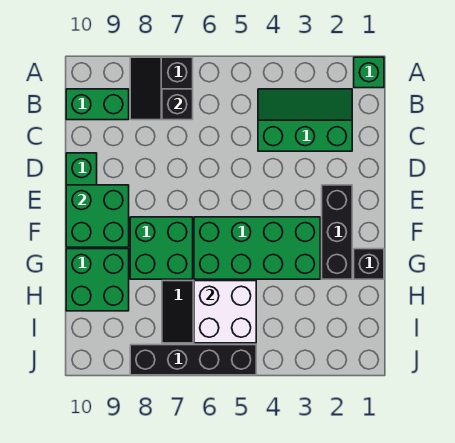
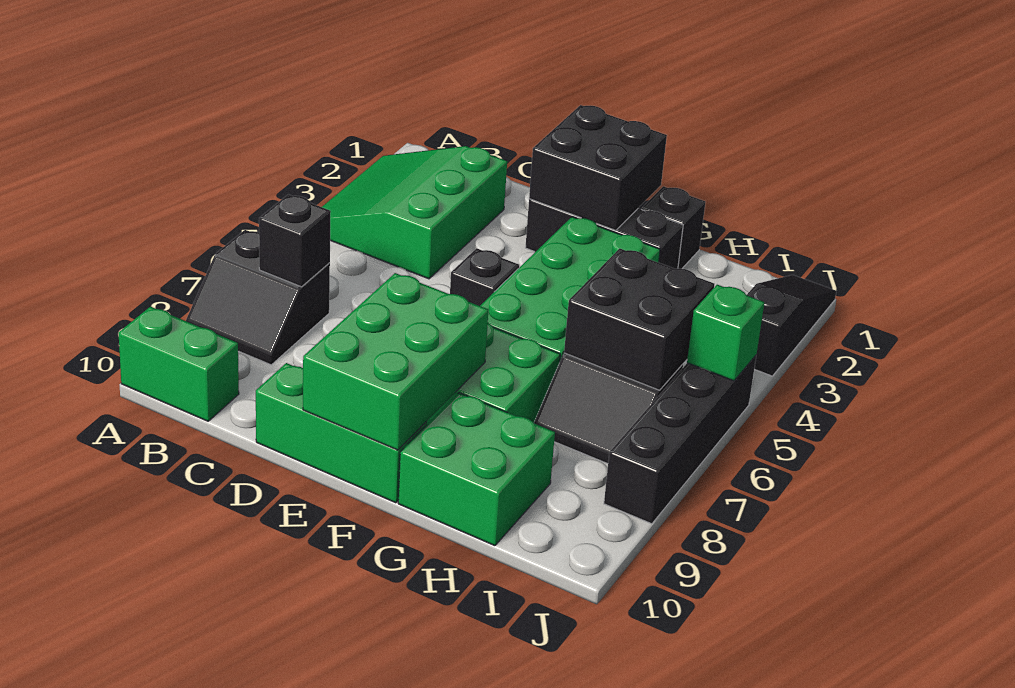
green 1x1 brick [354,57,384,88] -> green 1x1 brick moved to [687,285,764,381]
green 2x3 slope [258,89,352,151] -> green 3x3 slope [322,146,507,279]
green 1x2 brick [66,89,129,120] -> green 1x2 brick turned to [119,307,239,421]
none -> black 2x2 brick [529,105,667,230]
none -> black 1x1 brick [450,248,519,306]
green 2x2 brick [66,185,129,247] -> green 2x3 brick [303,273,488,450]
white 2x2 brick [194,281,256,343] -> black 2x2 brick [564,248,715,390]
none -> black 1x3 slope [747,275,836,376]

